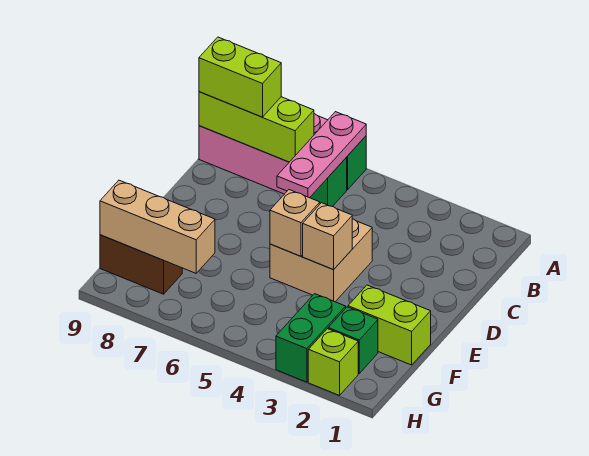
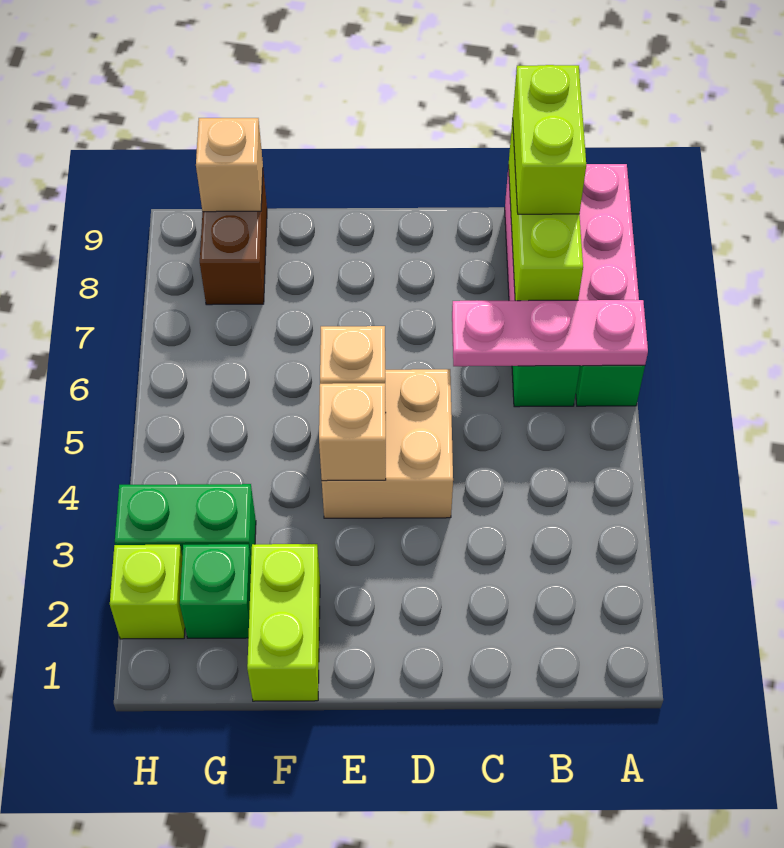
tan 1x3 brick [100,180,215,273] -> tan 1x1 brick [196,118,263,212]

